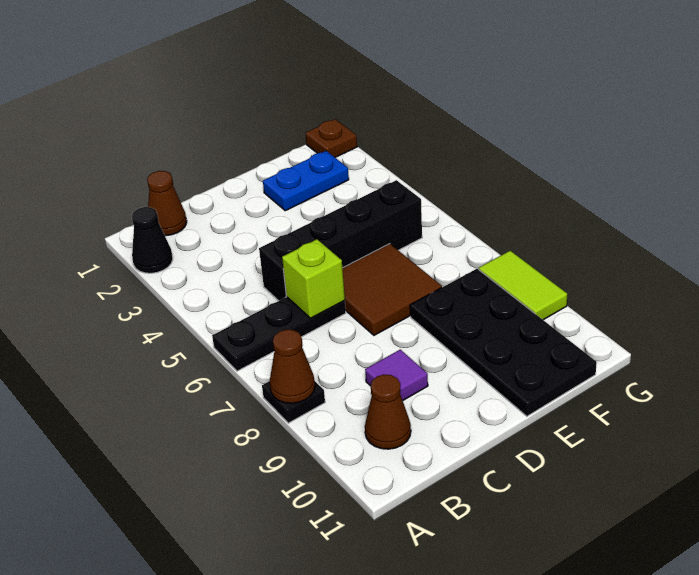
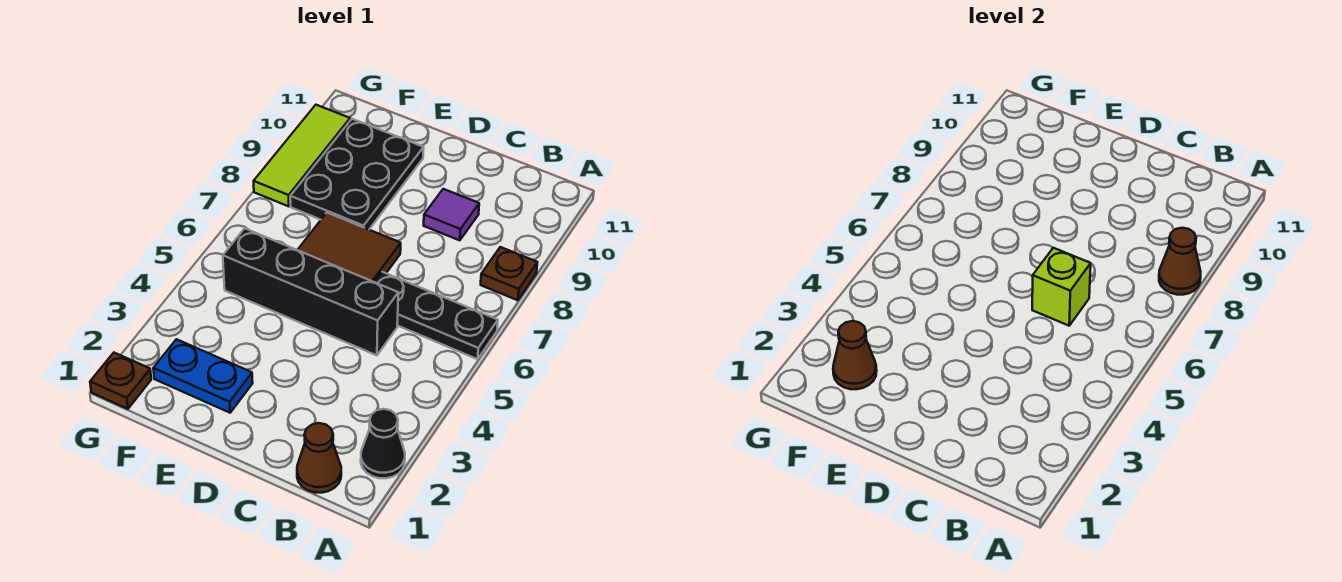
black 1x1 plate [262,381,325,423] -> brown 1x1 plate [481,247,538,300]
brown 1x1 cone [365,374,411,449] -> brown 1x1 cone moved to [833,321,877,389]
black 2x4 plate [410,269,597,416] -> black 2x3 plate [290,119,424,229]
lime 1x2 tile [479,251,567,320] -> lime 1x3 tile [254,105,350,206]

